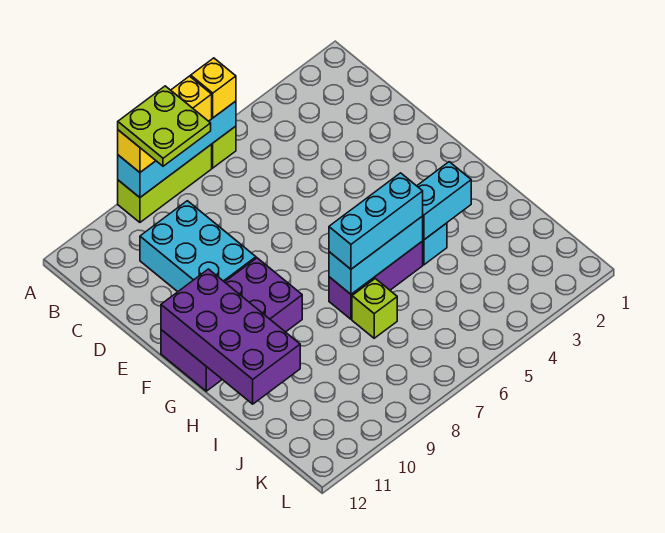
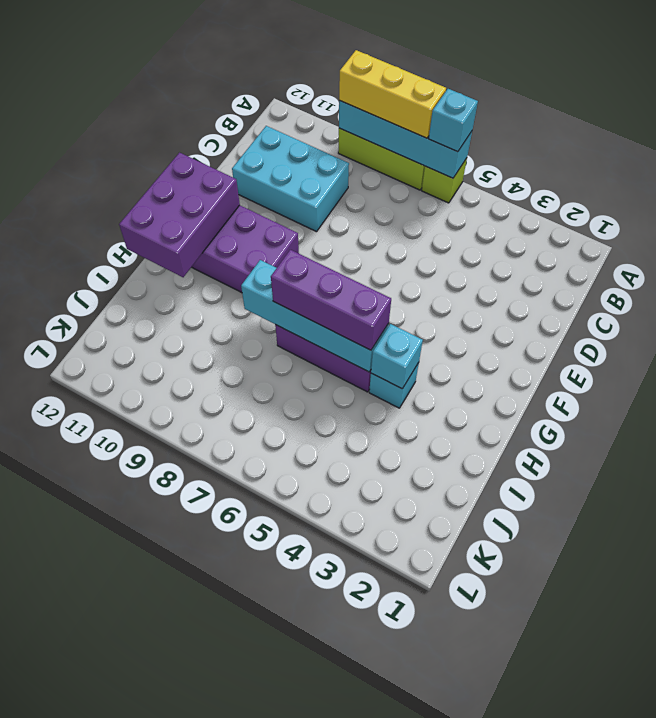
yellow 1x1 brick [191,58,236,118] -> cyan 1x1 brick [429,89,478,152]
lime 2x2 plate [118,86,211,166] -> none
cyan 2x3 brick [140,201,256,292] -> cyan 2x3 brick turned to [232,126,349,232]
purple 2x4 brick [161,269,300,404] -> purple 2x3 brick [119,153,240,277]
cyan 1x2 brick [417,162,471,240] -> cyan 1x1 brick [371,324,423,389]
cyan 1x3 brick [329,216,423,294] -> cyan 1x4 brick [241,260,389,372]
cyan 1x3 brick [329,173,423,269] -> purple 1x3 brick [271,250,391,350]
lime 1x1 brick [352,279,397,338] -> none

